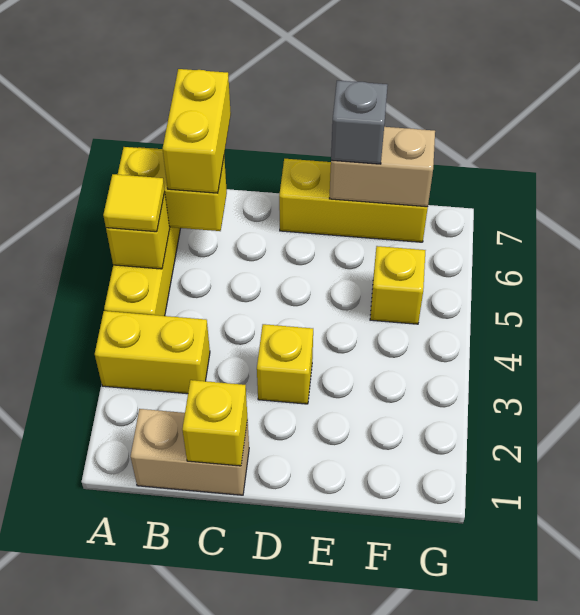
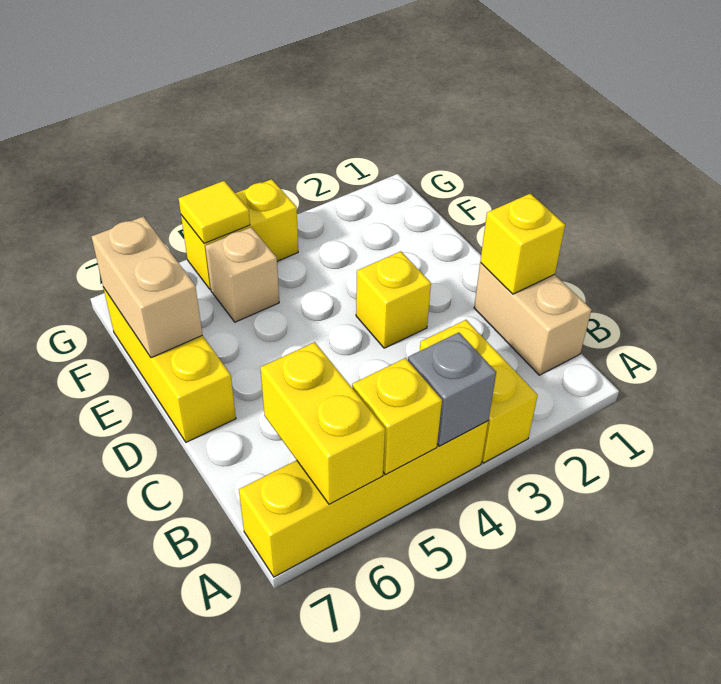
yellow 1x1 tile [103,174,165,232] -> yellow 1x1 tile moved to [179,181,250,243]
yellow 1x2 brick [163,69,231,193] -> yellow 1x2 brick moved to [181,179,298,290]
grey 1x1 brick [331,81,388,164] -> grey 1x1 brick moved to [408,332,496,446]
yellow 1x1 brick [370,246,426,324] -> tan 1x1 brick [205,227,279,322]

